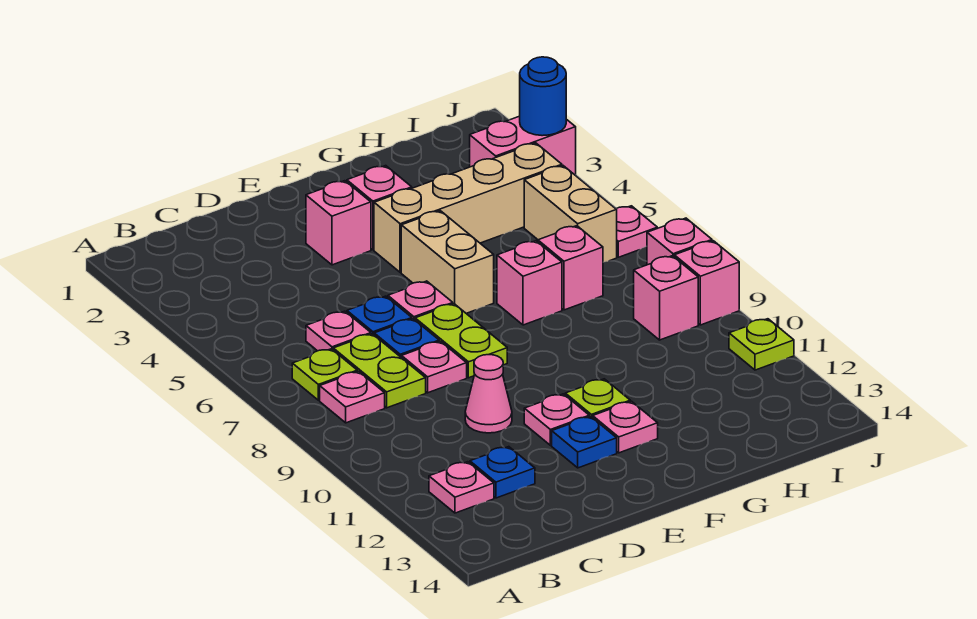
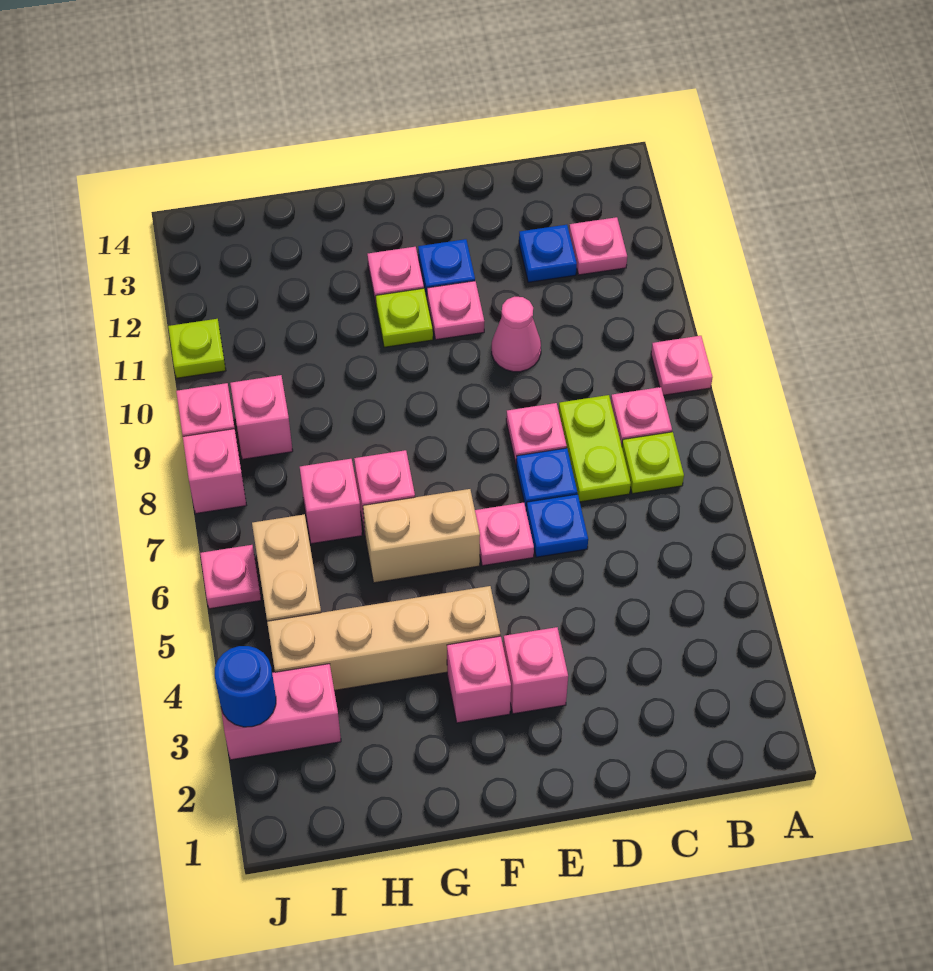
pink 1x1 plate [306,311,371,351] -> pink 1x1 plate moved to [651,336,713,395]
lime 1x2 plate [415,304,507,378] -> none
tan 1x2 brick [401,211,494,314] -> tan 1x2 brick turned to [363,489,480,583]

